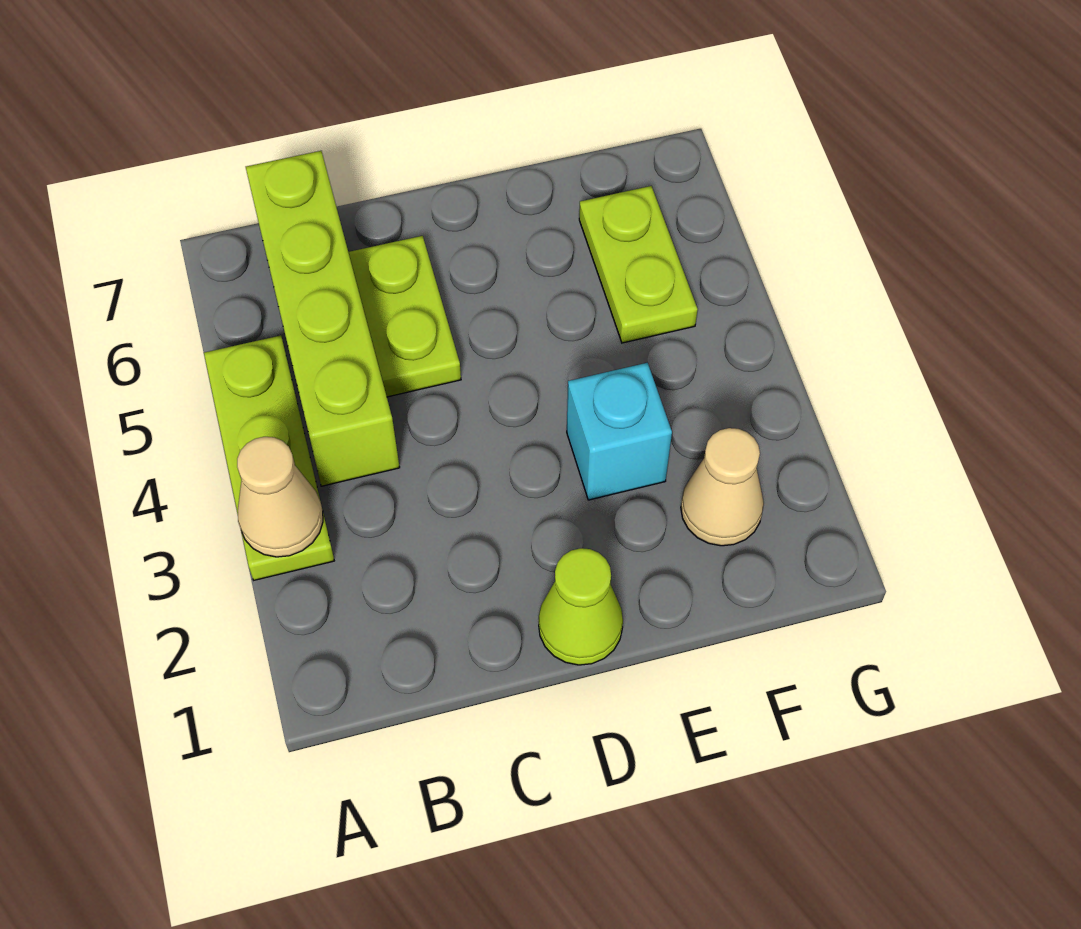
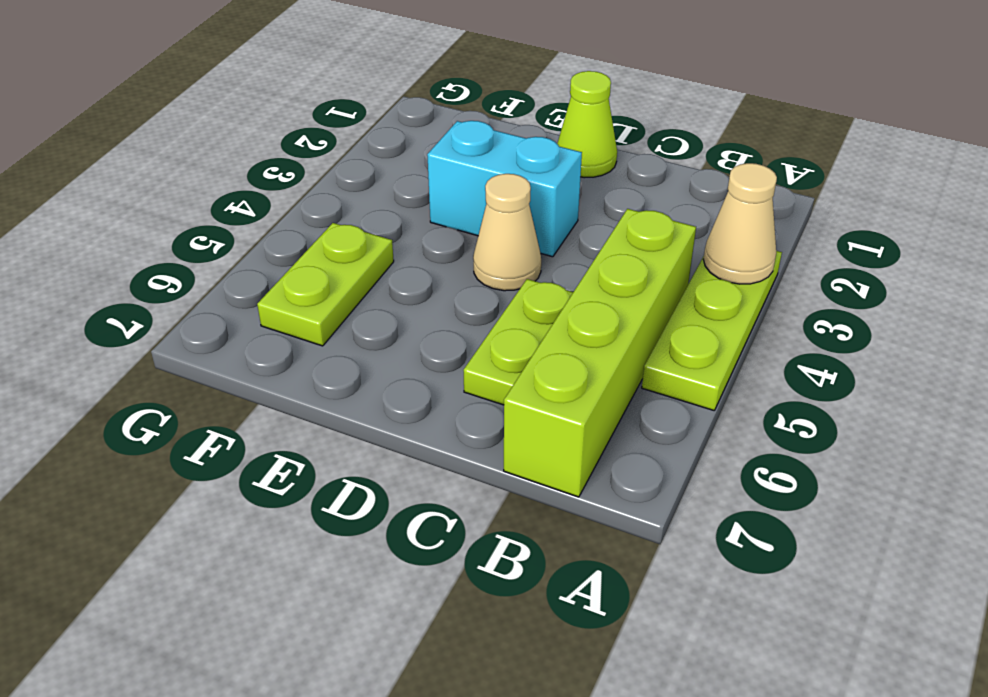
cyan 1x1 brick [567,363,672,500] -> cyan 1x2 brick [427,121,582,257]
tan 1x1 cone [681,428,764,546] -> tan 1x1 cone moved to [473,174,541,291]

